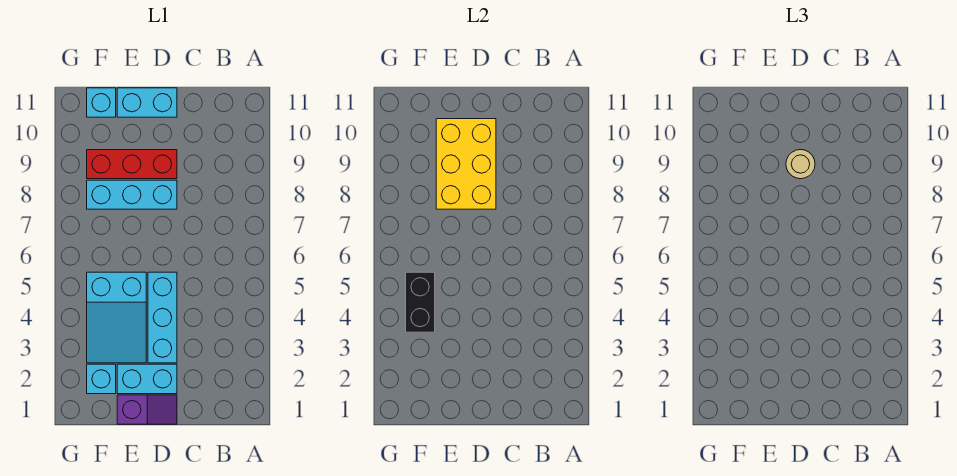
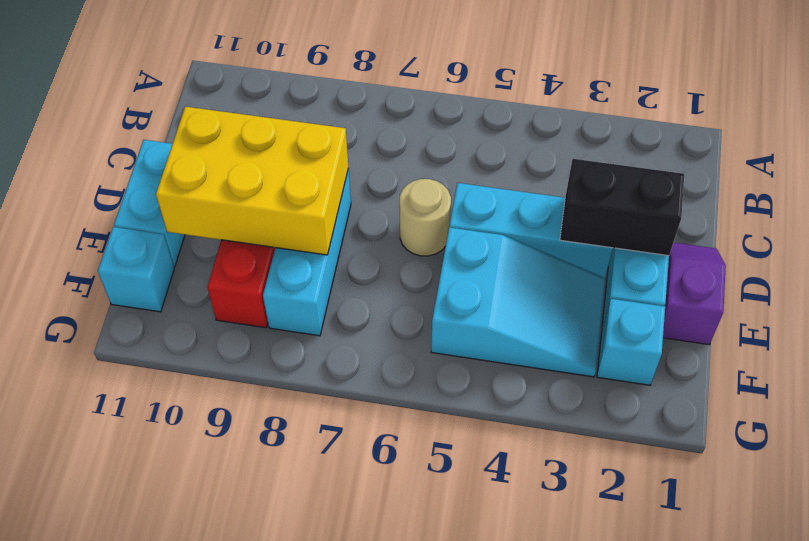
tan 1x1 round brick [786,150,815,179] -> tan 1x1 round brick moved to [399,179,451,256]
black 1x2 brick [406,272,435,332] -> black 1x2 brick moved to [560,159,684,256]

